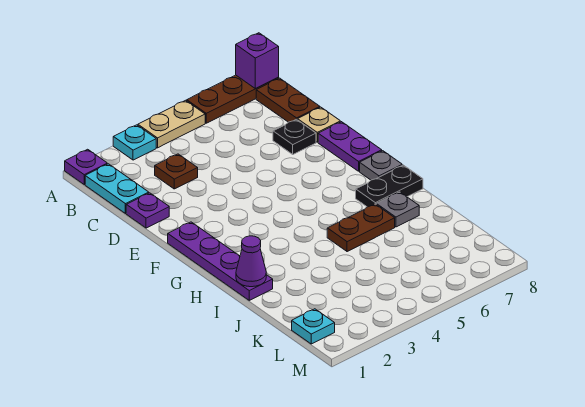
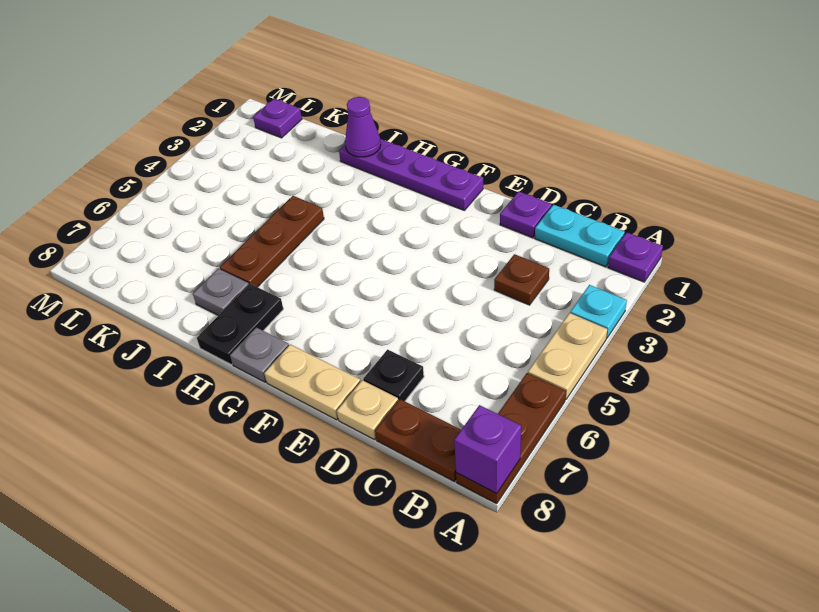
purple 1x2 plate [318,122,382,171] -> tan 1x2 plate [264,344,361,420]
brown 1x2 plate [327,204,395,252] -> brown 1x3 plate [220,196,324,287]
cyan 1x1 plate [292,309,335,344] -> purple 1x1 plate [253,99,302,138]

